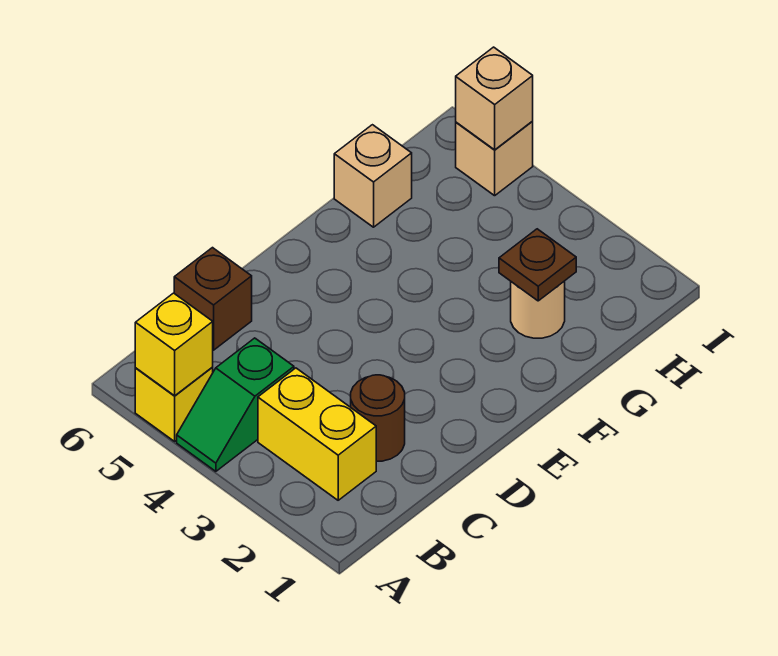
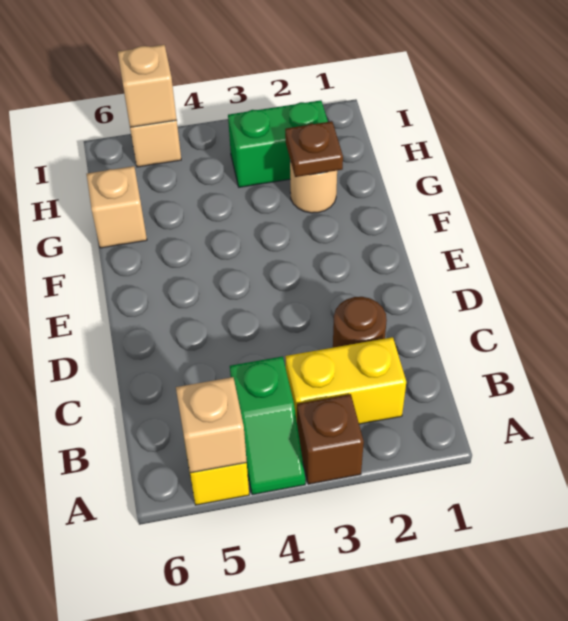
yellow 1x1 brick [135,293,213,396] -> tan 1x1 brick [176,377,247,473]
brown 1x1 brick [174,248,252,350] -> brown 1x1 brick moved to [297,394,364,484]
none -> green 1x2 brick [228,100,328,187]

